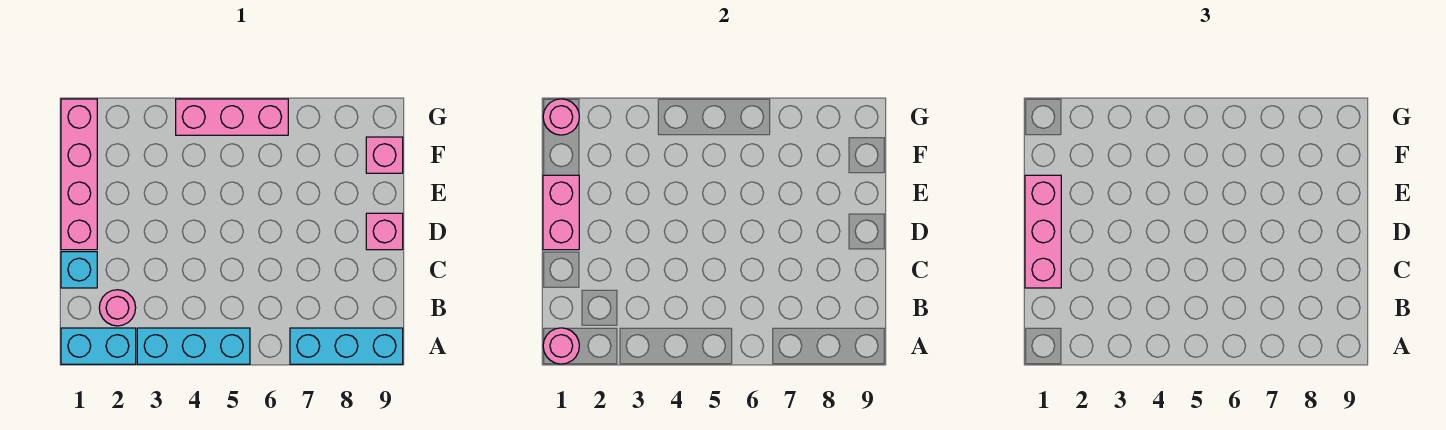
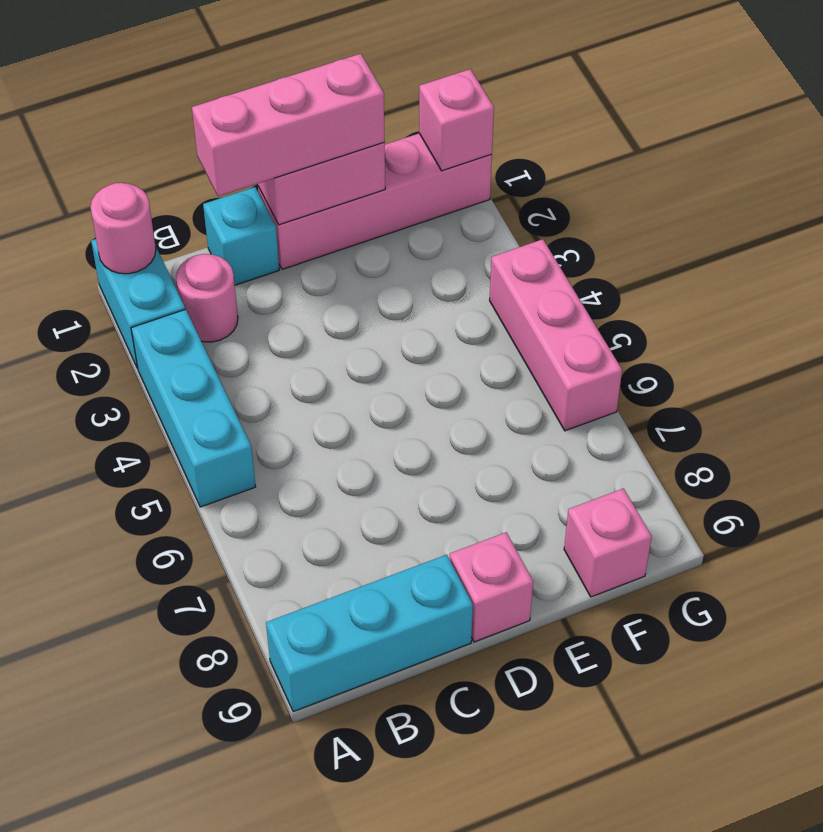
cyan 1x3 brick [290,328,403,364] -> cyan 1x3 brick turned to [266,555,473,712]
pink 1x1 round brick [543,99,579,135] -> pink 1x1 brick [419,69,494,171]

